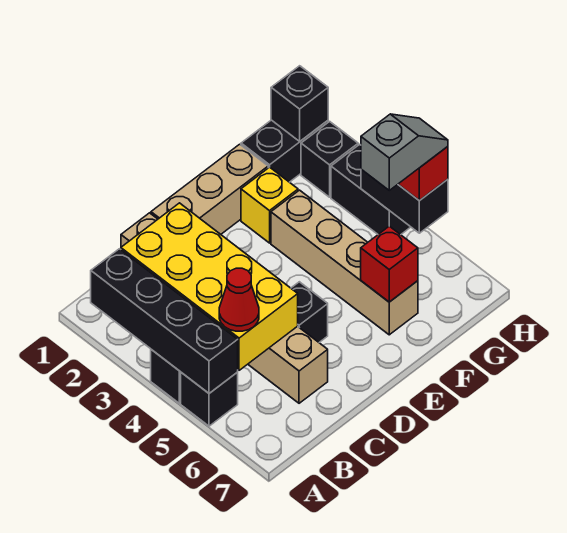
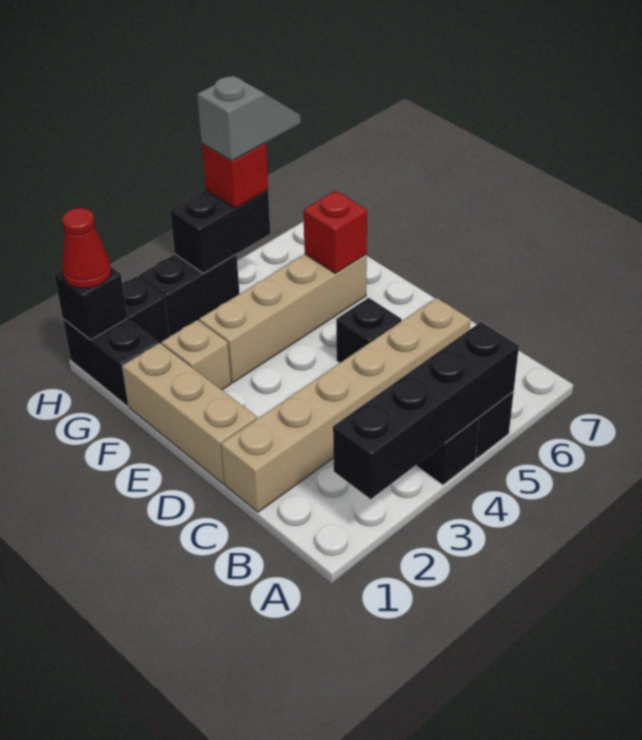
yellow 2x4 brick [121,203,298,370] -> none
red 1x1 cone [219,268,259,331] -> red 1x1 cone moved to [62,208,111,288]
yellow 1x1 brick [241,167,298,243] -> tan 1x1 brick [162,320,231,390]
grey 1x2 slope [361,114,448,190] -> grey 1x2 slope turned to [197,76,301,161]

